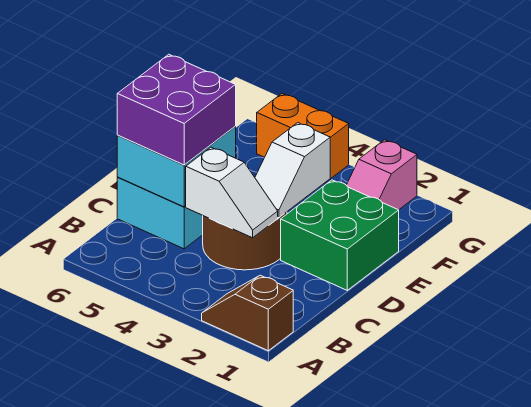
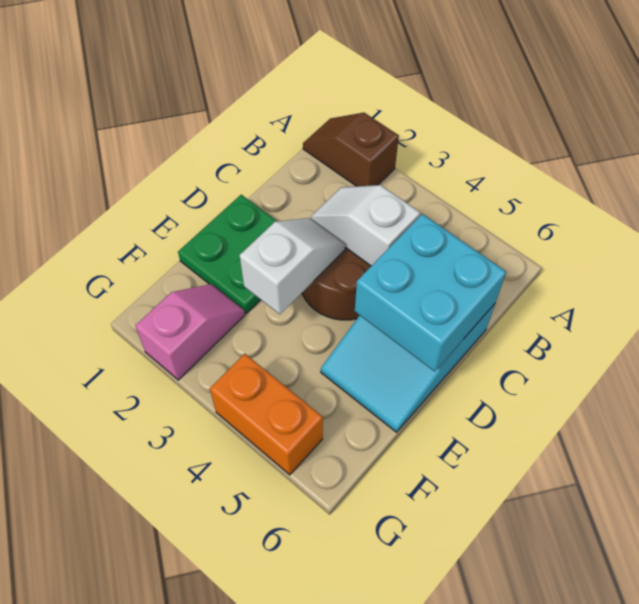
brown 1x2 slope [202,275,293,351] -> brown 1x2 slope turned to [303,113,399,186]
purple 2x2 brick [117,54,236,165] -> none
green 2x2 brick [281,180,399,290] -> green 2x2 plate [178,195,277,313]

